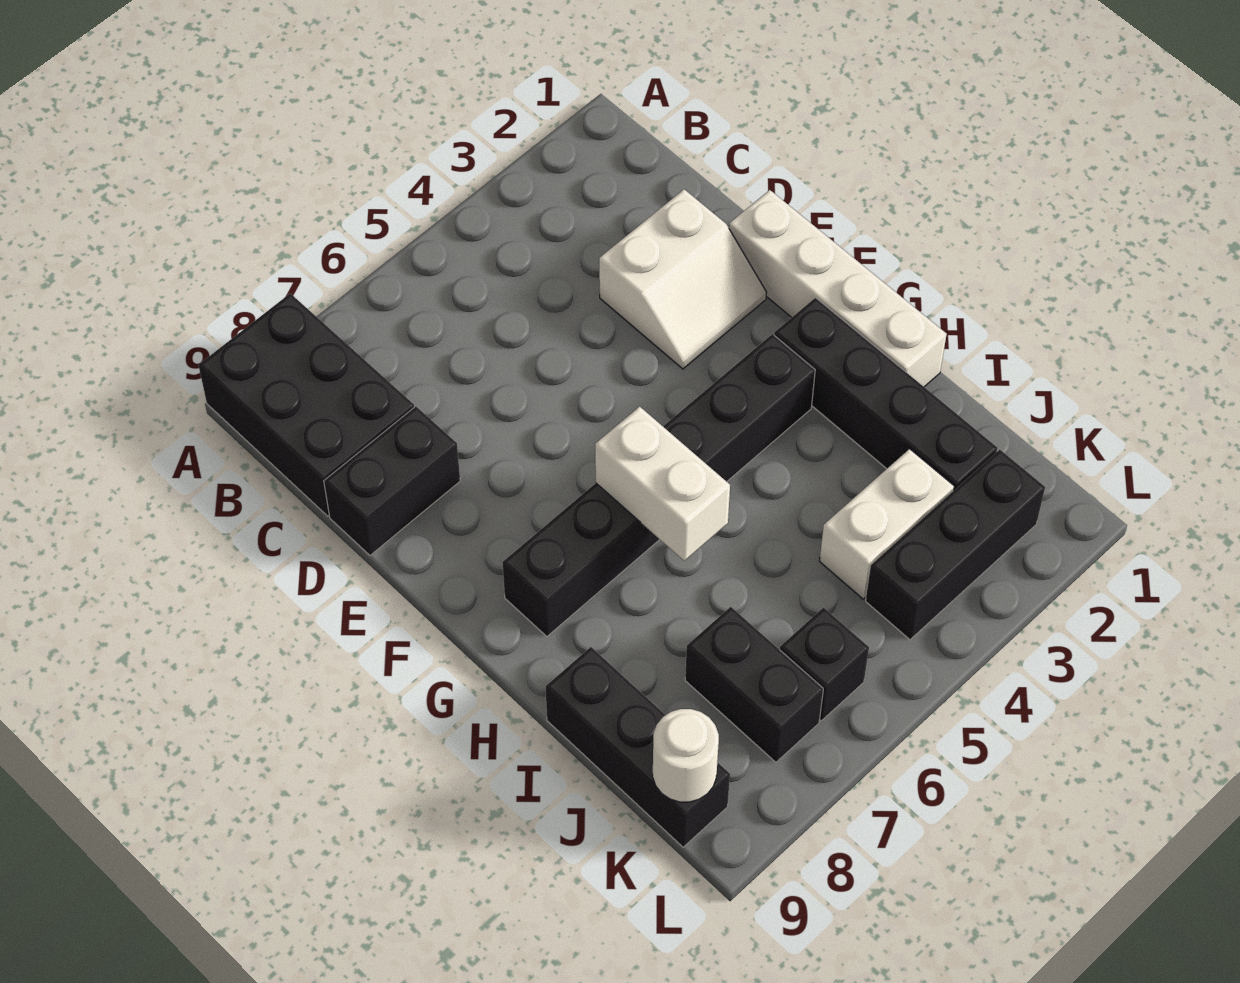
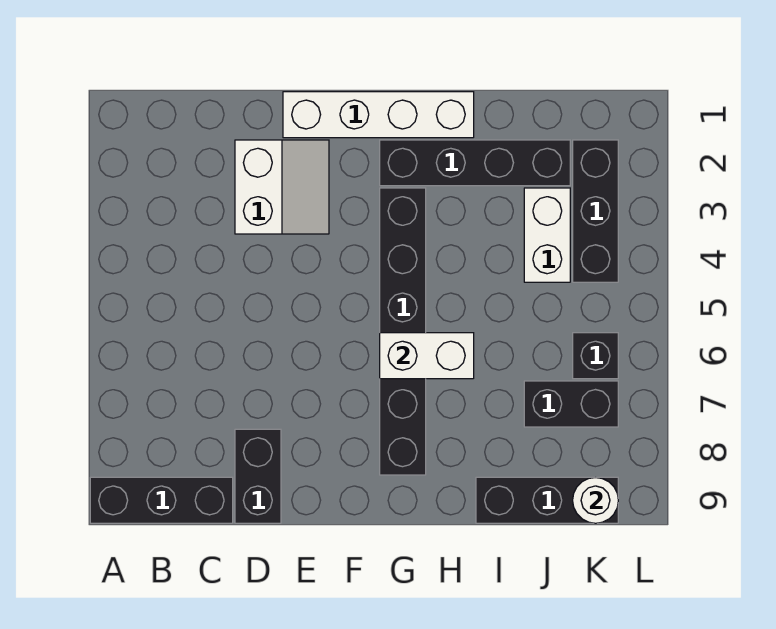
black 2x3 brick [198,293,414,516] -> black 1x3 brick [90,477,233,523]

